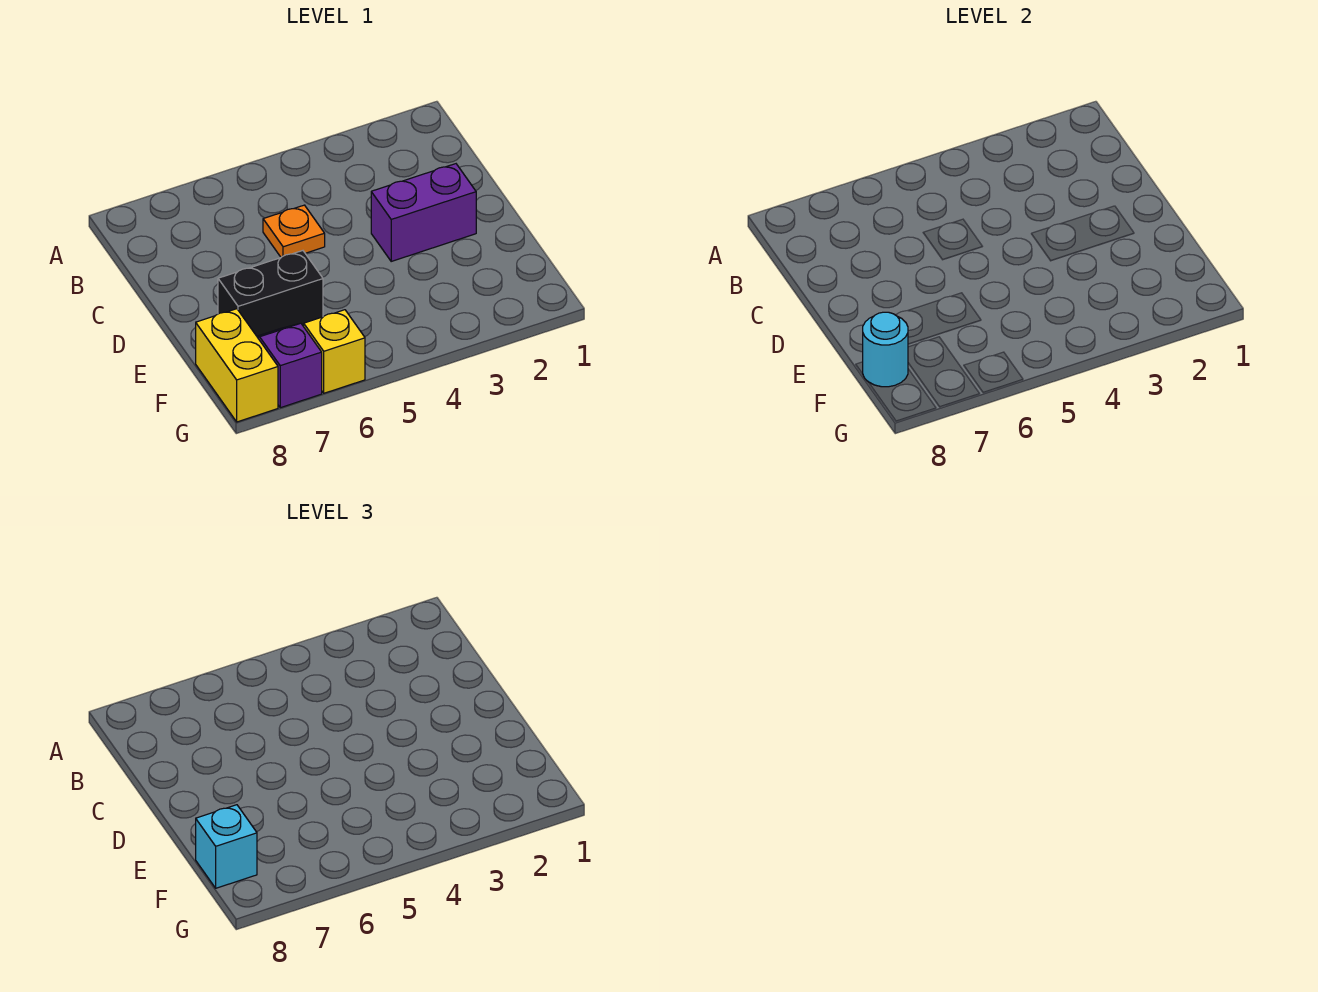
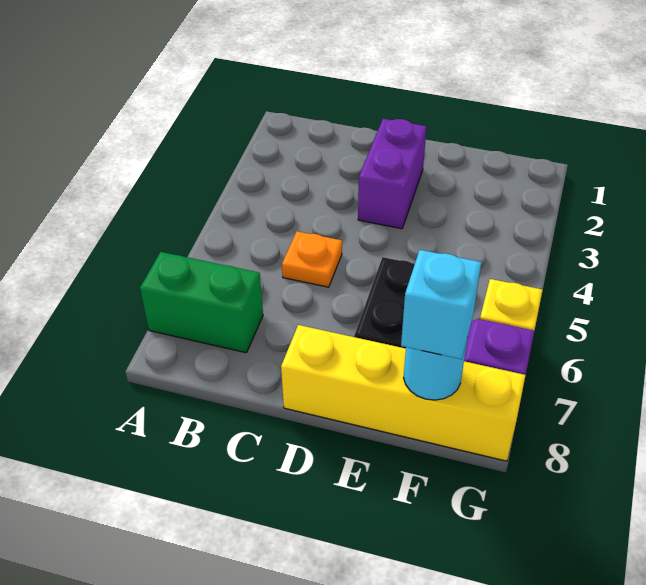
none -> green 1x2 brick [140,252,263,353]
yellow 1x2 brick [196,309,278,422] -> yellow 1x4 brick [281,325,526,461]

